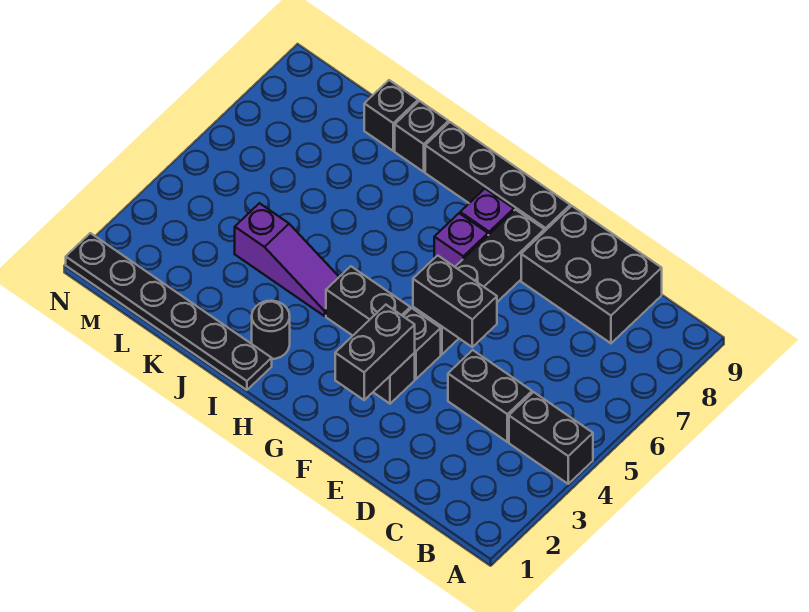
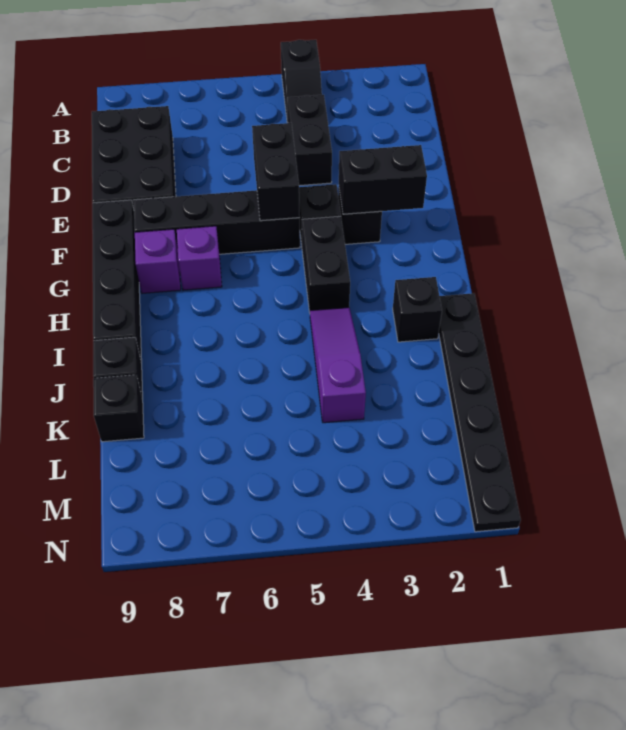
black 1x2 brick [509,392,593,484] -> black 1x2 slope [281,40,322,123]
black 1x1 round brick [252,301,290,359] -> black 1x1 brick [393,277,442,342]

